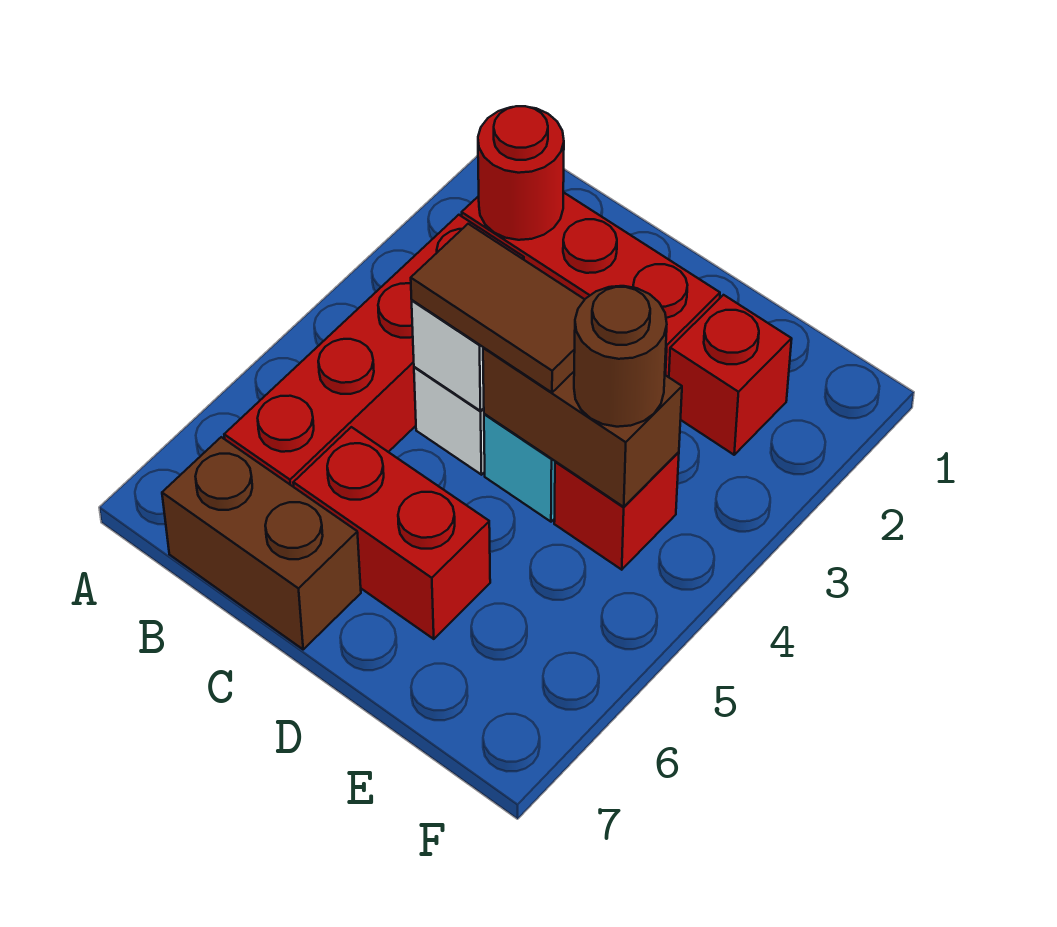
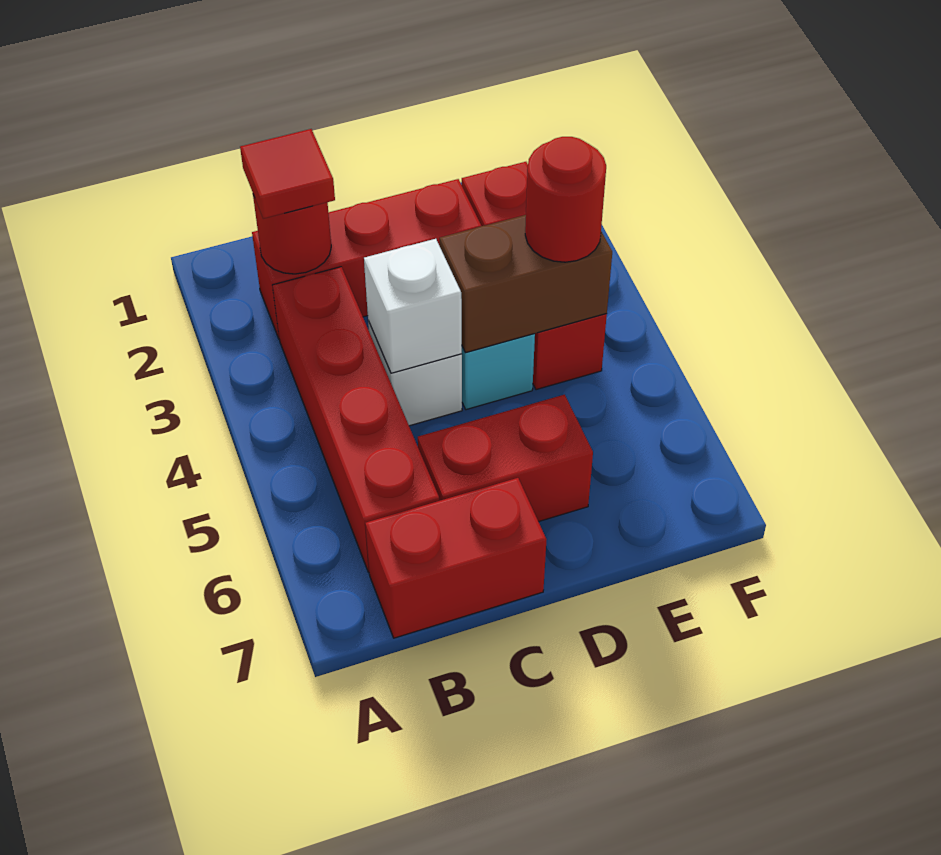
none -> red 1x1 tile [240,129,335,219]
brown 1x2 brick [162,437,361,649] -> red 1x2 brick [365,478,547,638]
brown 1x2 tile [411,224,585,392] -> none
brown 1x1 round brick [574,286,667,427] -> red 1x1 round brick [525,137,606,262]

